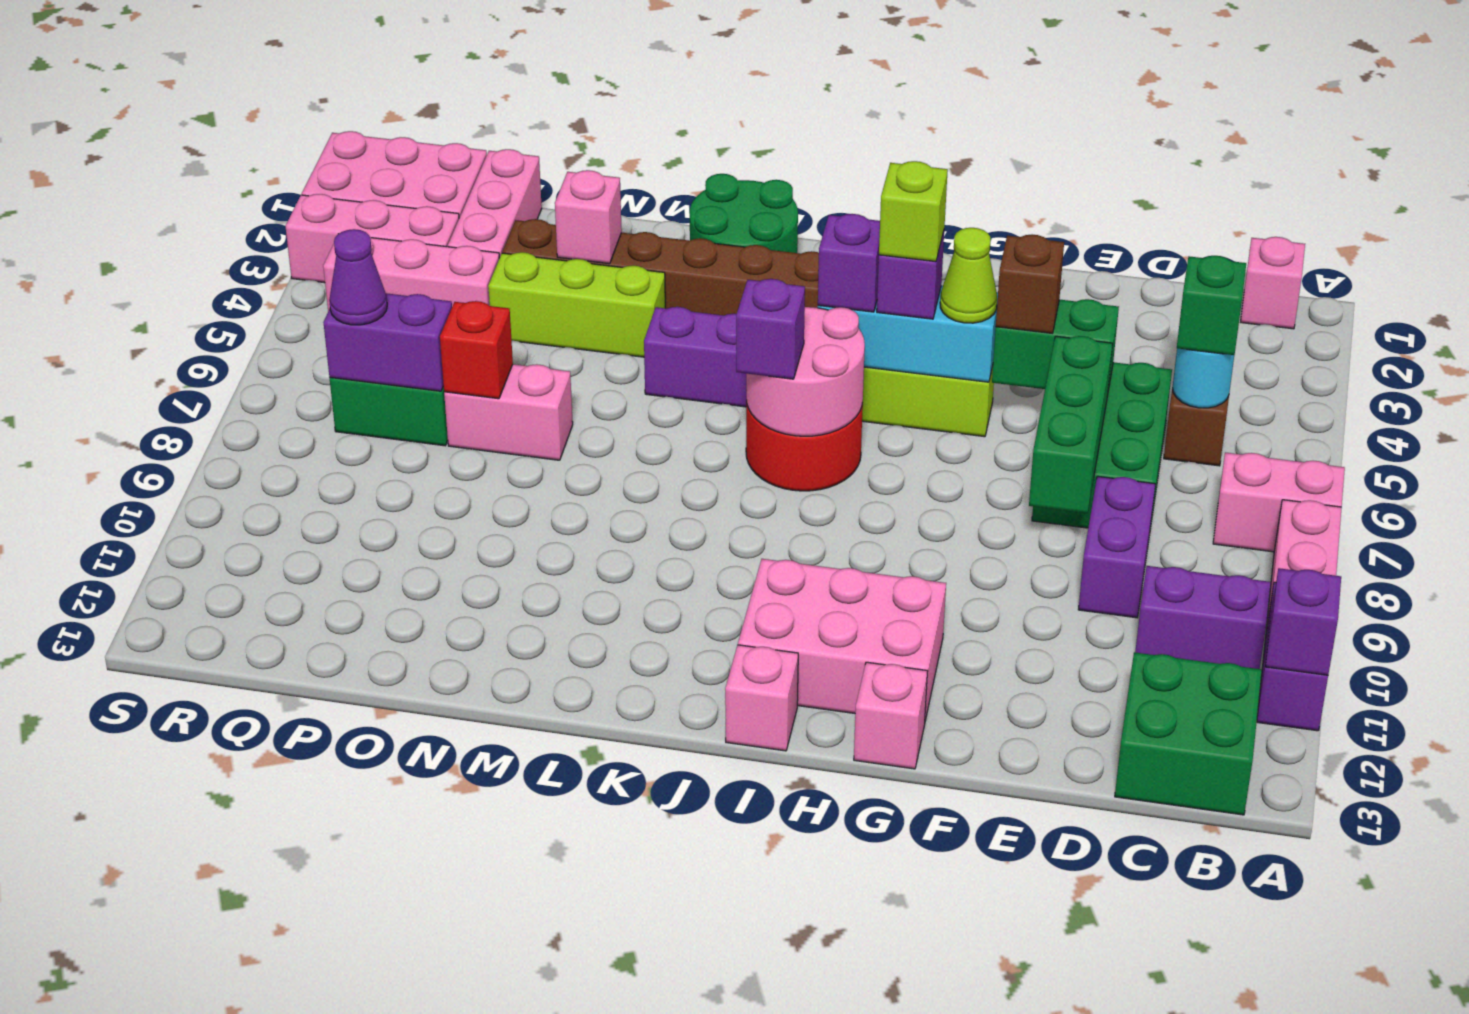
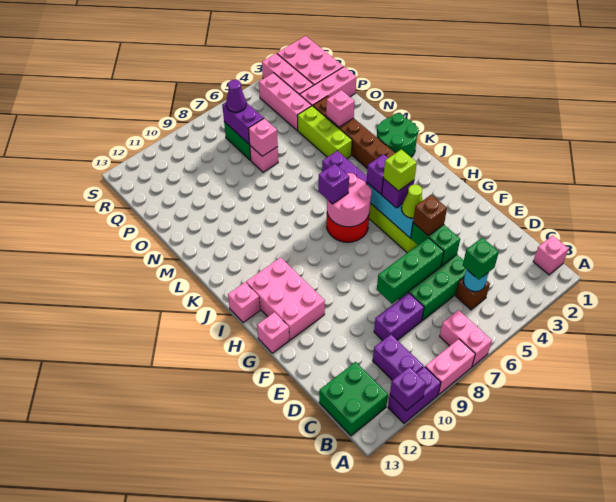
pink 1x2 brick [444,364,573,460] -> pink 1x1 brick [250,146,278,172]
red 1x1 brick [440,301,513,399] -> pink 1x1 brick [248,119,278,156]

